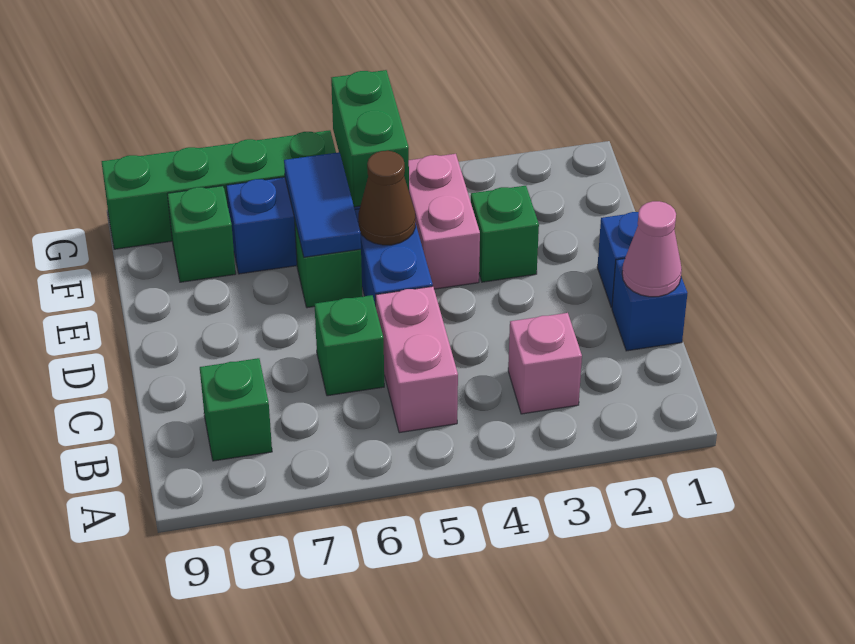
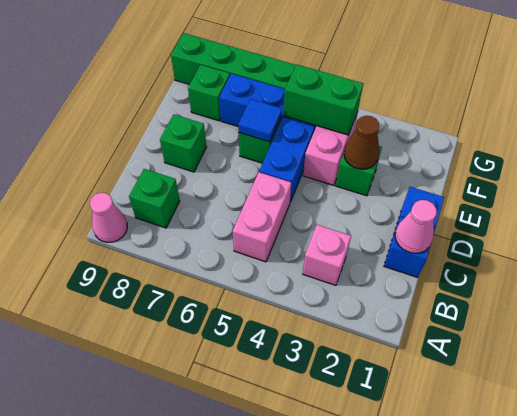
none -> pink 1x1 cone [90,193,127,242]
green 1x1 brick [315,295,384,396] -> green 1x1 brick moved to [160,114,206,172]
brown 1x1 cone [358,151,415,245] -> brown 1x1 cone moved to [344,116,379,169]
blue 1x2 tile [284,152,361,257] -> blue 1x1 tile [238,99,282,142]
green 1x2 brick [331,70,409,207] -> green 1x2 brick turned to [284,64,363,135]

